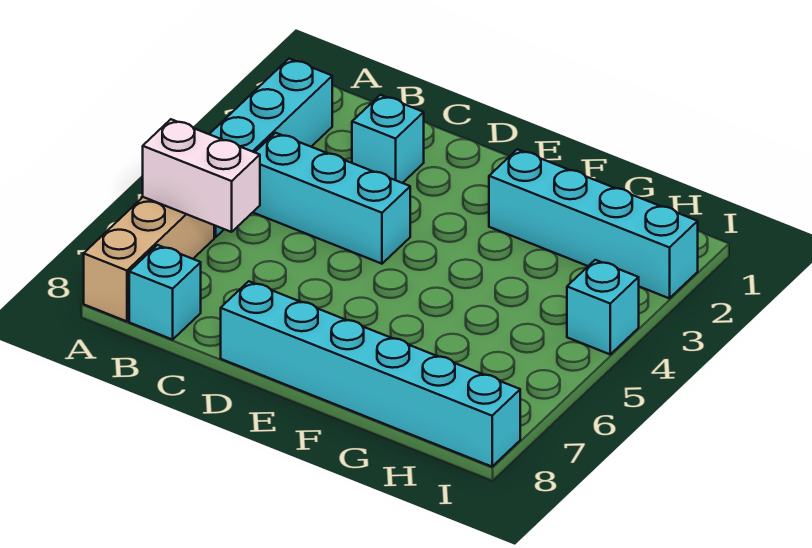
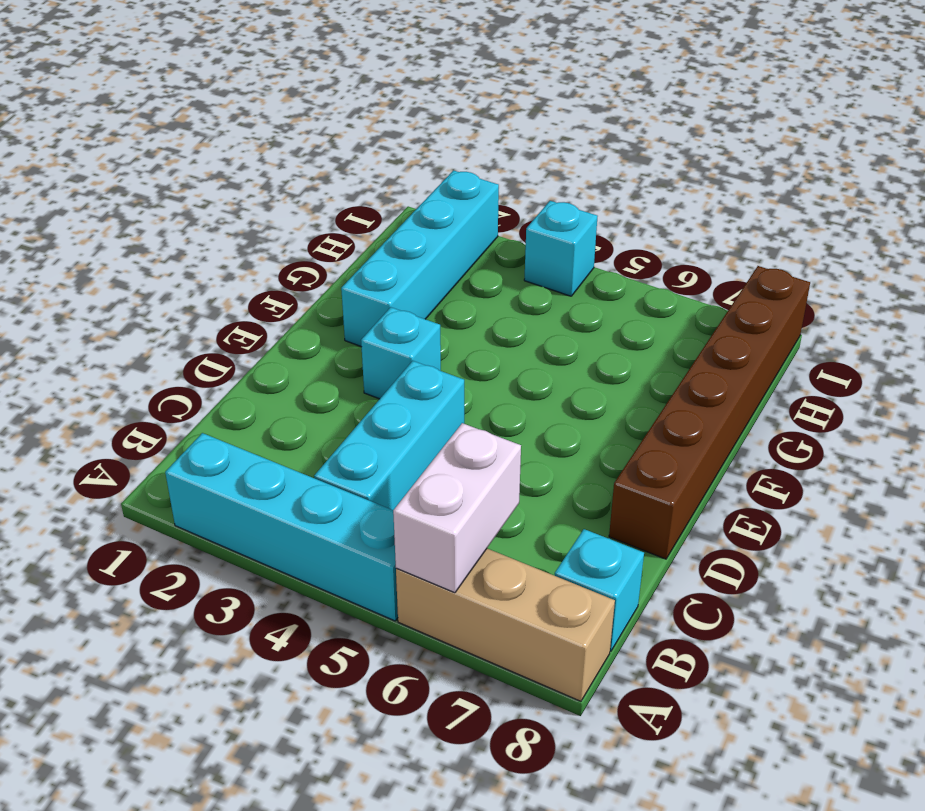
cyan 1x1 brick [352,95,424,183] -> cyan 1x1 brick moved to [361,307,441,399]
cyan 1x6 brick [221,281,520,467] -> brown 1x6 brick [609,266,810,559]

